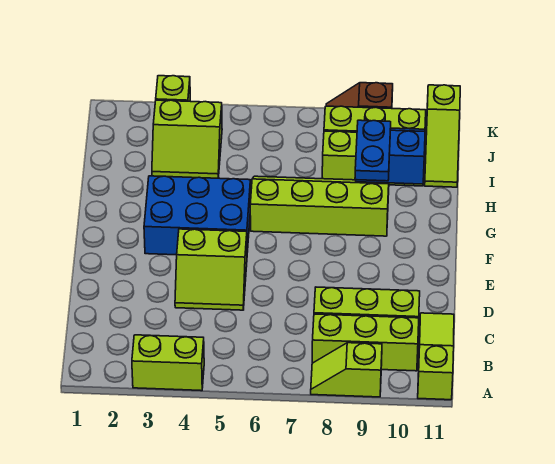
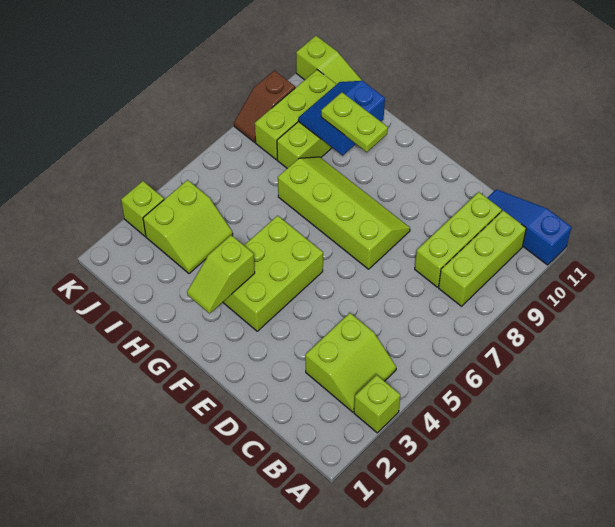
lime 1x2 brick [132,335,204,391] -> lime 1x1 brick [354,375,400,433]
lime 1x2 slope [311,343,382,397] -> lime 1x2 slope moved to [187,235,255,314]
lime 1x3 slope [418,313,454,400] -> blue 1x3 slope [487,189,572,265]
lime 2x2 slope [175,229,247,310] -> lime 2x2 slope moved to [305,313,396,412]
blue 2x3 brick [144,176,251,255] -> lime 2x3 brick [223,216,323,331]
lime 2x4 slope [250,176,389,236] -> lime 2x4 slope turned to [278,157,410,269]
blue 1x2 plate [355,120,391,181] -> lime 1x2 plate [321,92,388,152]

